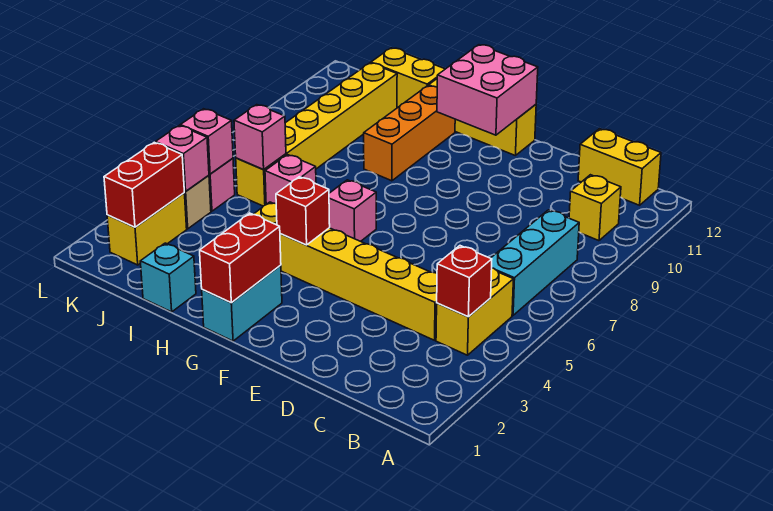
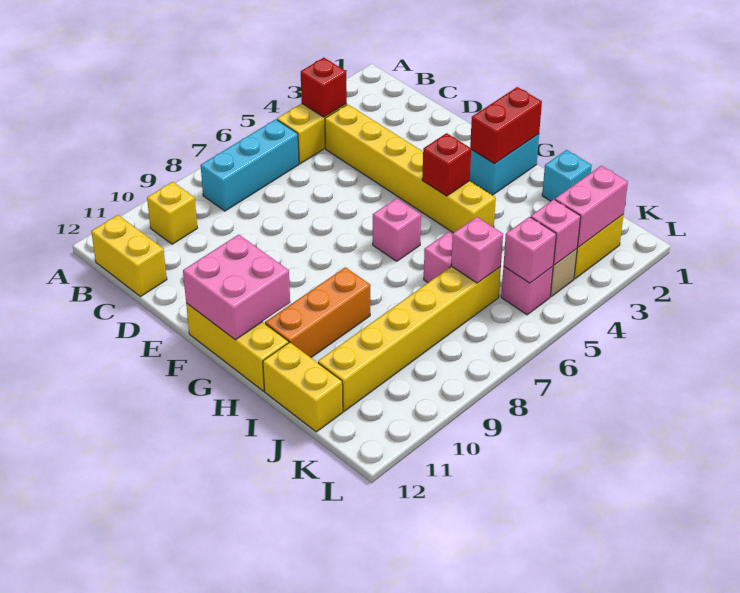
red 1x2 brick [104,142,184,227] -> pink 1x2 brick [555,166,628,247]

